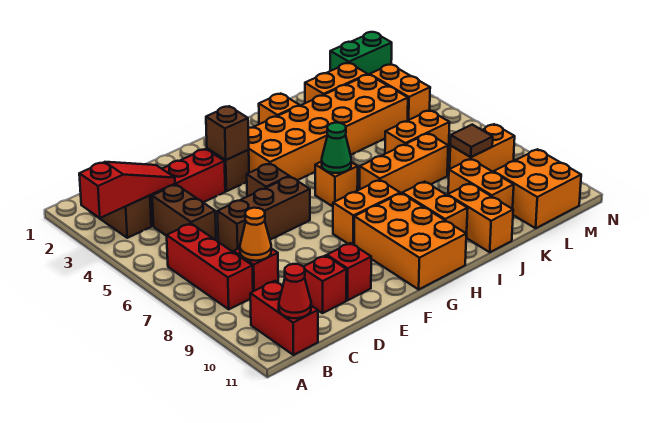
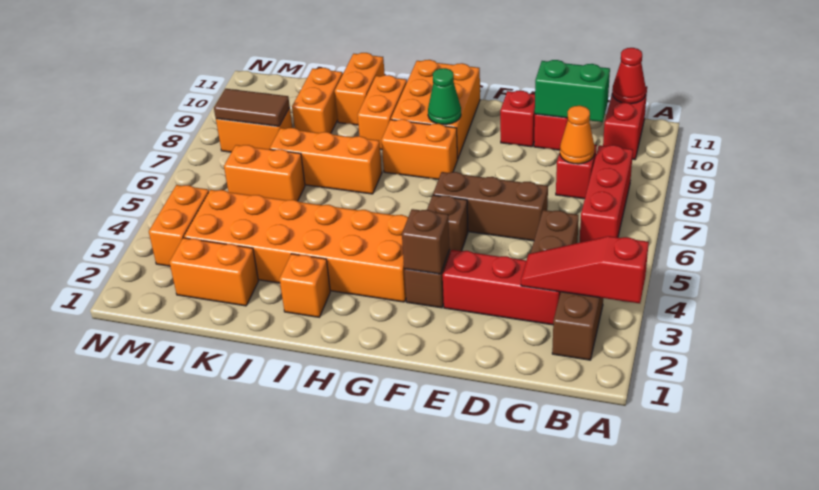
orange 1x1 brick [315,162,358,206] -> none
green 1x1 cone [322,123,351,173] -> green 1x1 cone moved to [428,68,461,125]
brown 1x1 tile [450,125,493,157] -> brown 1x2 tile [214,89,290,126]
orange 2x2 brick [494,149,581,228] -> none
green 1x2 brick [330,32,392,75] -> green 1x2 brick moved to [535,60,610,122]

